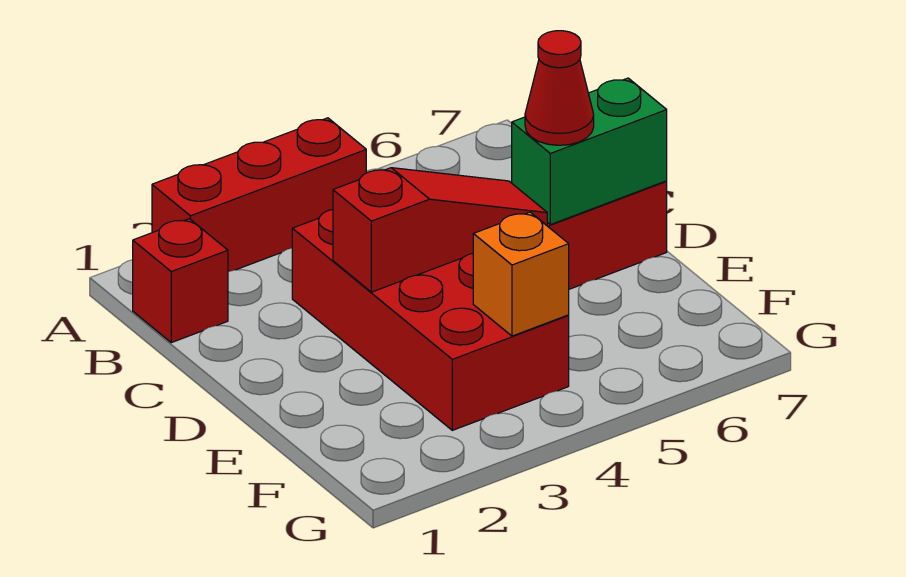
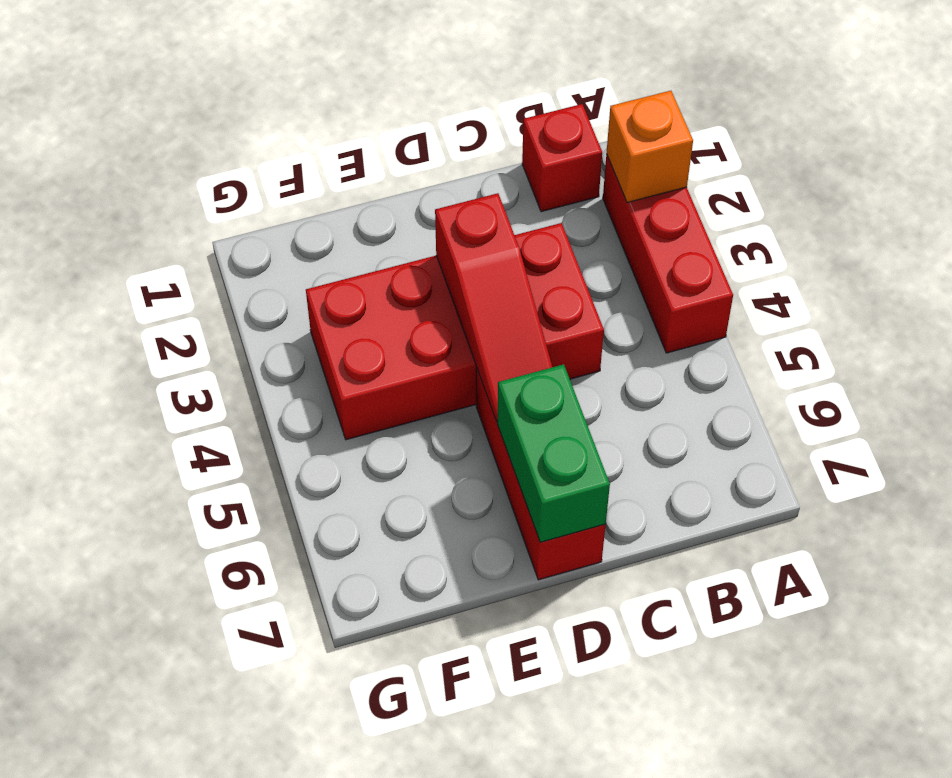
red 1x1 cone [525,31,594,145] -> none
orange 1x1 brick [473,212,569,336] -> orange 1x1 brick moved to [607,91,693,203]

